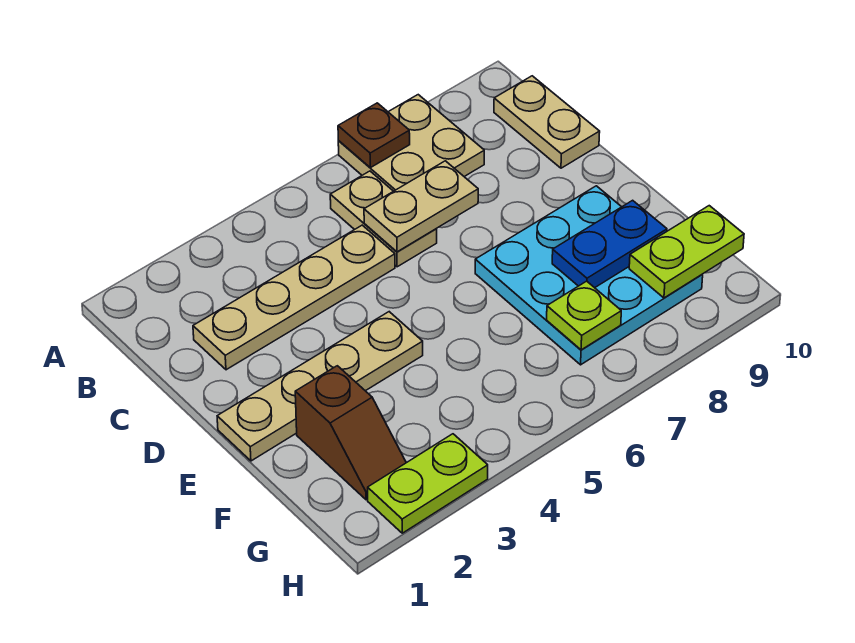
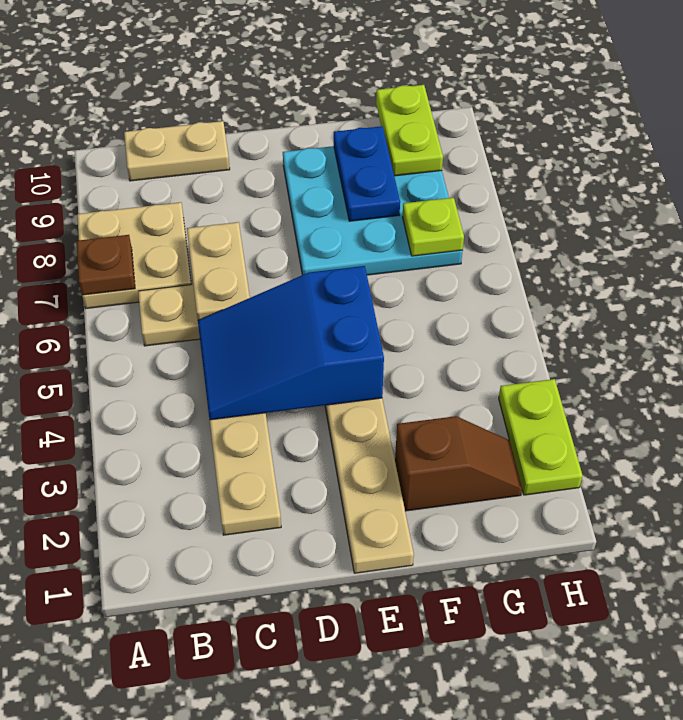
none -> blue 2x3 slope [198,266,384,420]

